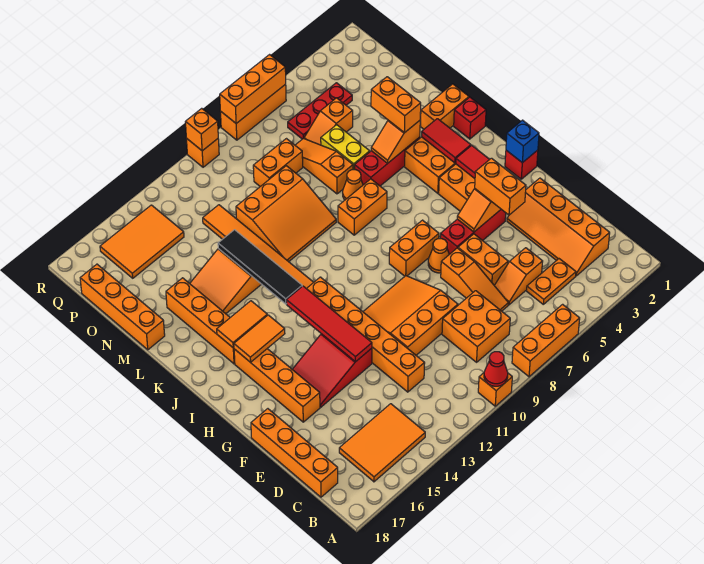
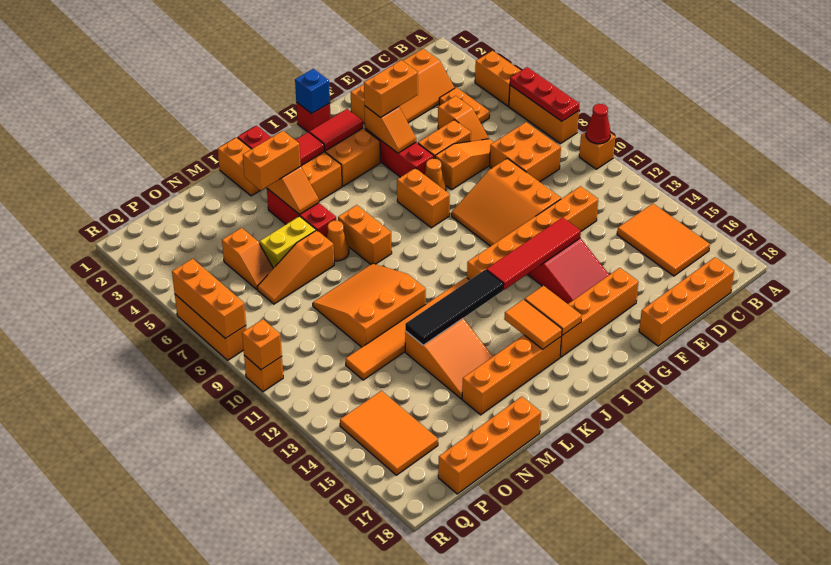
orange 3x3 slope [236,166,336,262] -> orange 3x3 slope turned to [313,263,426,347]
orange 1x2 brick [253,139,303,187] -> orange 1x2 brick moved to [475,51,521,106]
red 1x3 plate [288,83,352,139] -> red 1x3 plate moved to [510,67,579,121]

